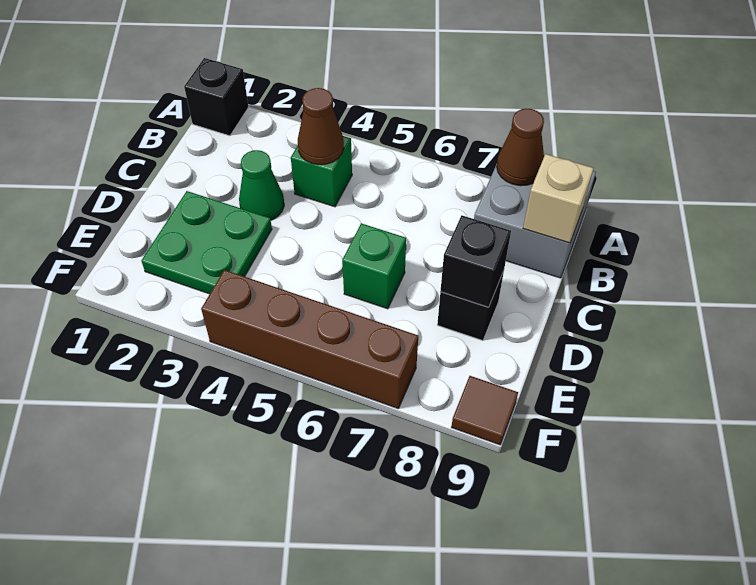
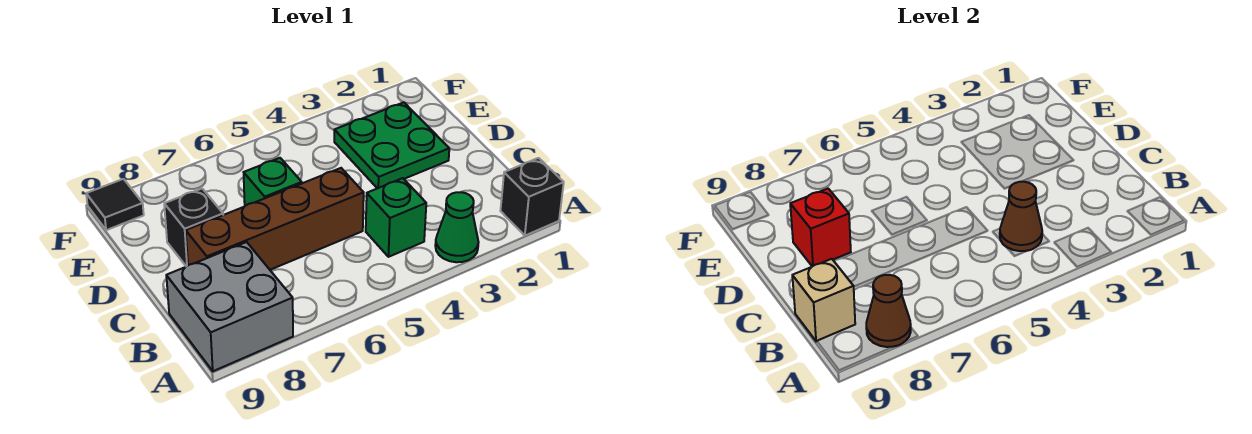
green 1x1 cone [239,150,284,220] -> green 1x1 cone moved to [435,192,479,262]
black 1x1 brick [440,215,511,307] -> red 1x1 brick [790,189,851,266]
brown 1x4 brick [201,270,418,409] -> brown 1x4 brick moved to [186,168,364,270]
brown 1x1 tile [452,376,518,445] -> black 1x1 tile [86,179,144,230]

